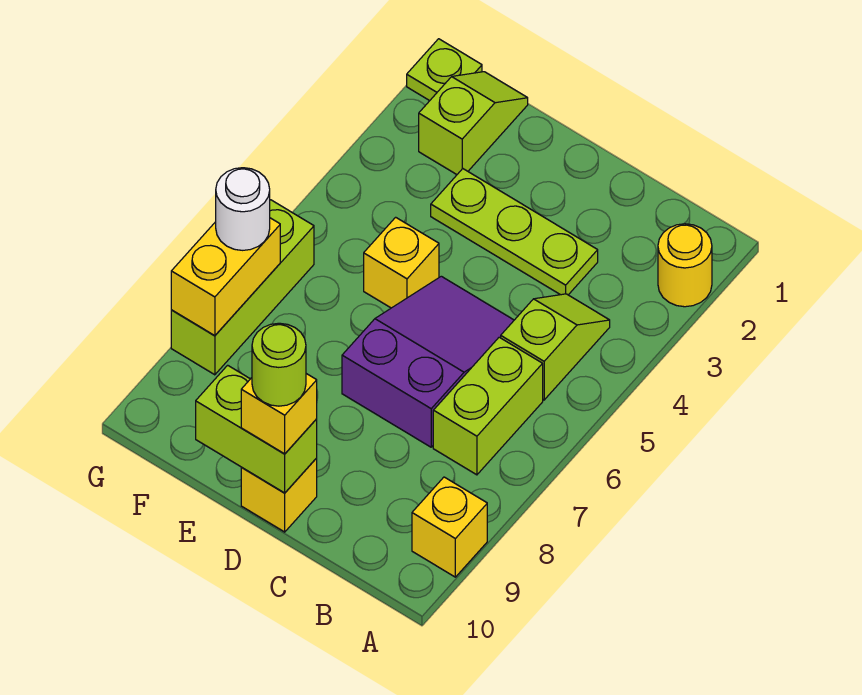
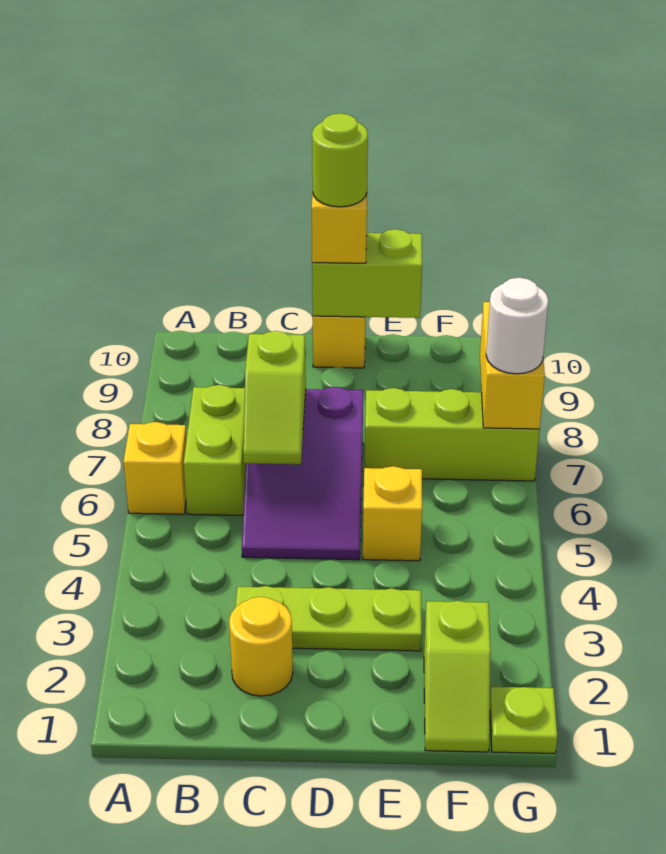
yellow 1x1 round brick [658,224,712,307] -> yellow 1x1 round brick moved to [229,597,293,696]
yellow 1x1 brick [412,477,487,577] -> yellow 1x1 brick moved to [124,422,187,514]
lime 1x2 slope [501,294,610,400] -> lime 1x2 slope moved to [243,331,306,464]
lime 1x3 brick [171,200,314,375] -> lime 1x3 brick turned to [365,388,540,481]

